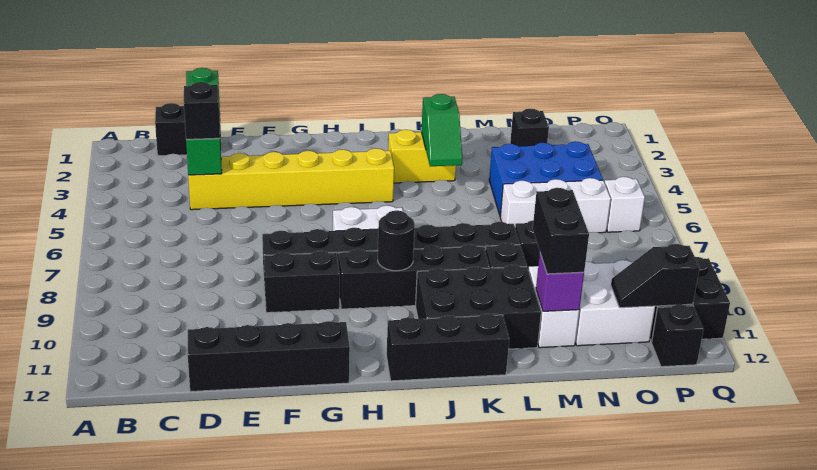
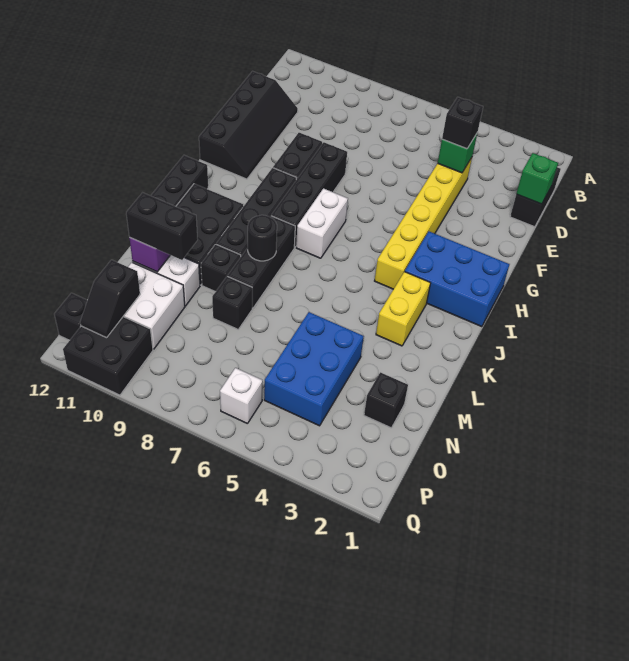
none -> blue 2x3 brick [405,232,510,327]
black 1x1 round brick [378,210,415,271] -> black 1x1 round brick moved to [248,215,277,261]
green 1x2 slope [421,94,462,166] -> none
white 1x3 brick [500,178,611,233] -> none
black 1x2 slope [611,244,700,308] -> black 1x2 slope turned to [80,260,140,338]

